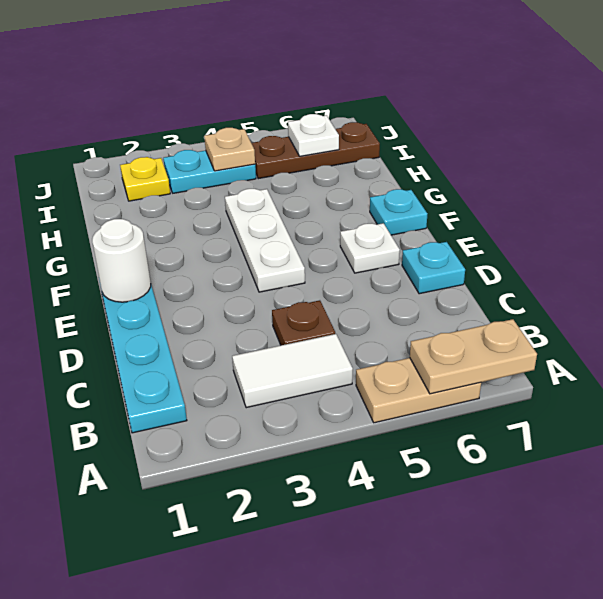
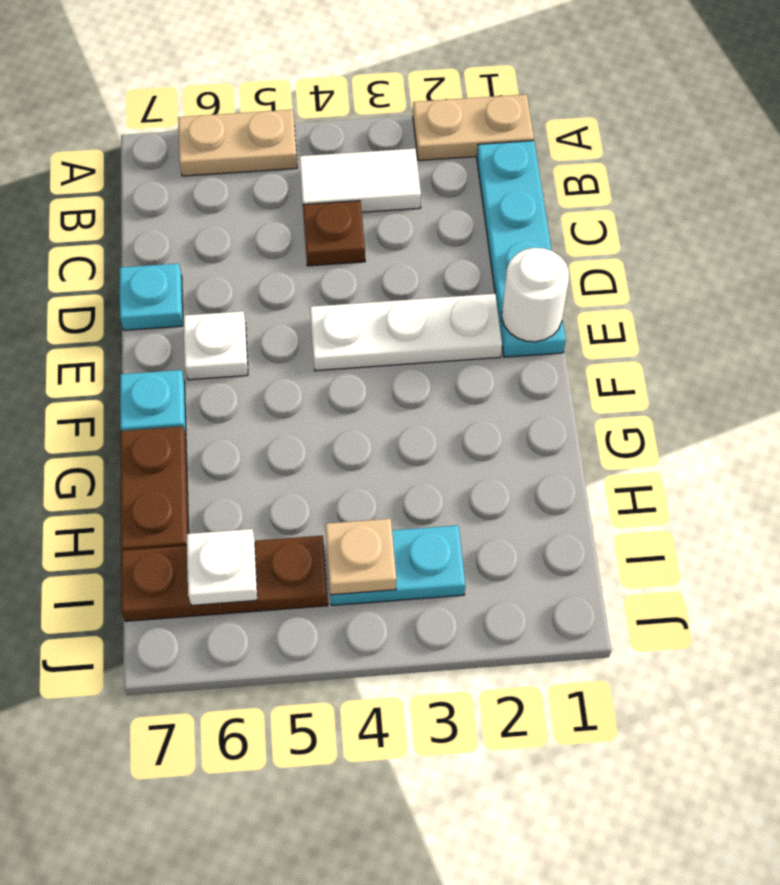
tan 1x2 plate [410,319,537,394] -> tan 1x2 plate moved to [413,94,534,160]
white 1x3 plate [225,189,305,292] -> white 1x3 plate turned to [310,294,502,371]
none -> brown 1x2 plate [120,426,189,551]
yellow 1x1 plate [120,157,170,201] -> none

